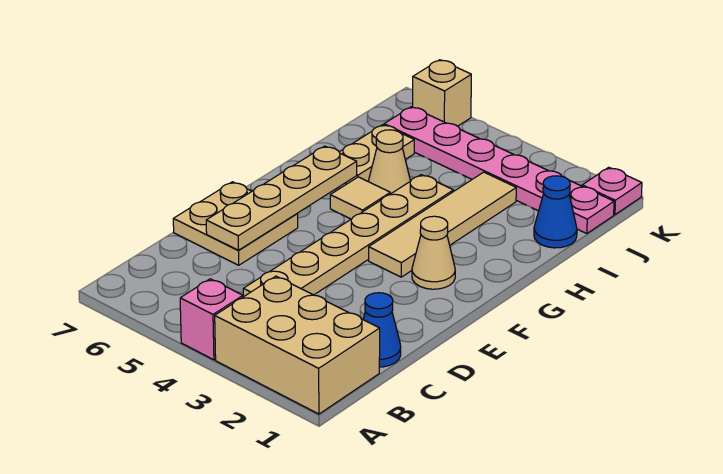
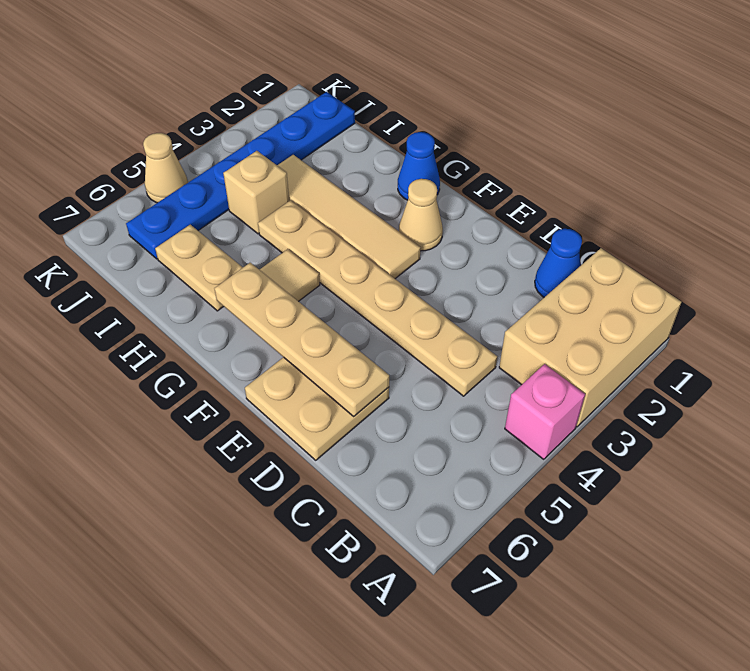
tan 1x1 cone [368,130,410,194] -> tan 1x1 cone moved to [143,133,188,203]
blue 1x1 cone [534,176,577,248] -> blue 1x1 cone moved to [398,132,440,200]
pink 1x6 plate [384,107,614,234] -> blue 1x6 plate [126,92,355,259]
pink 1x1 plate [582,167,642,215] -> none
tan 1x1 brick [413,60,471,126] -> tan 1x1 brick moved to [223,151,289,234]

